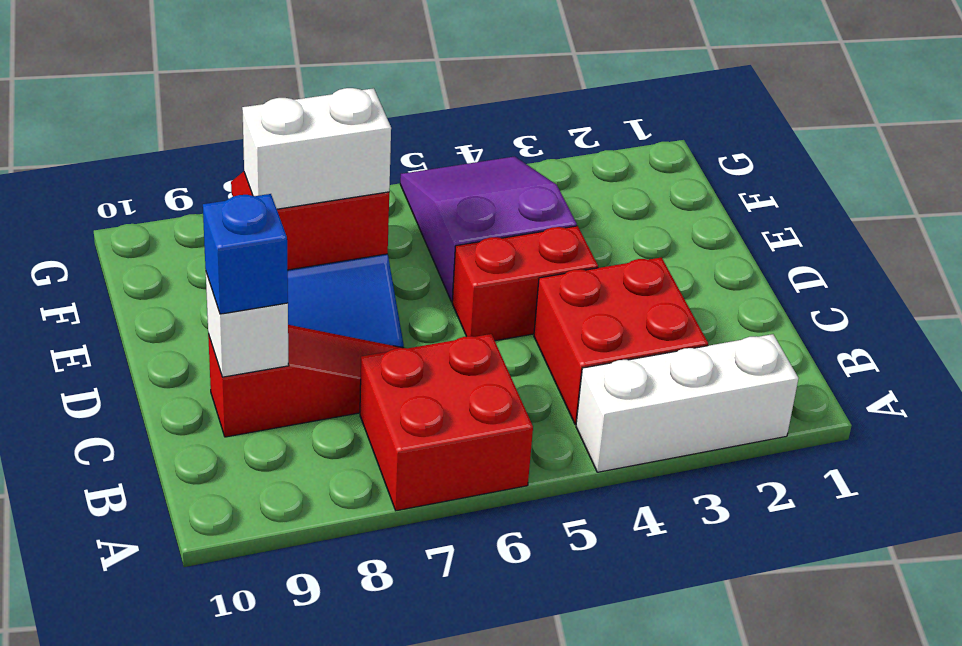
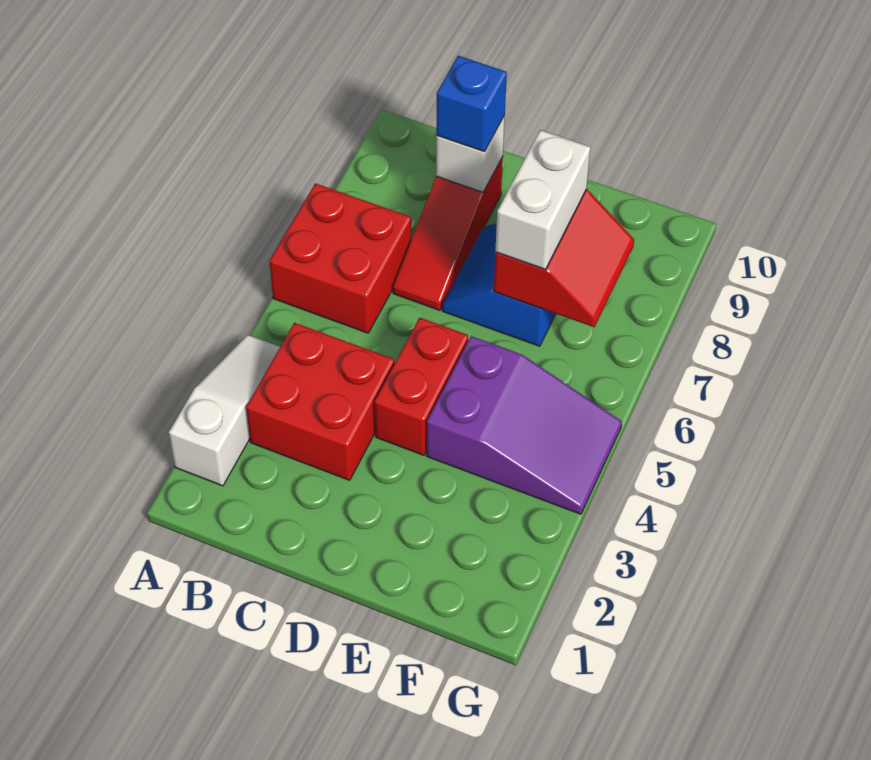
white 1x3 brick [576,334,799,472] -> white 1x3 slope [169,335,280,486]

